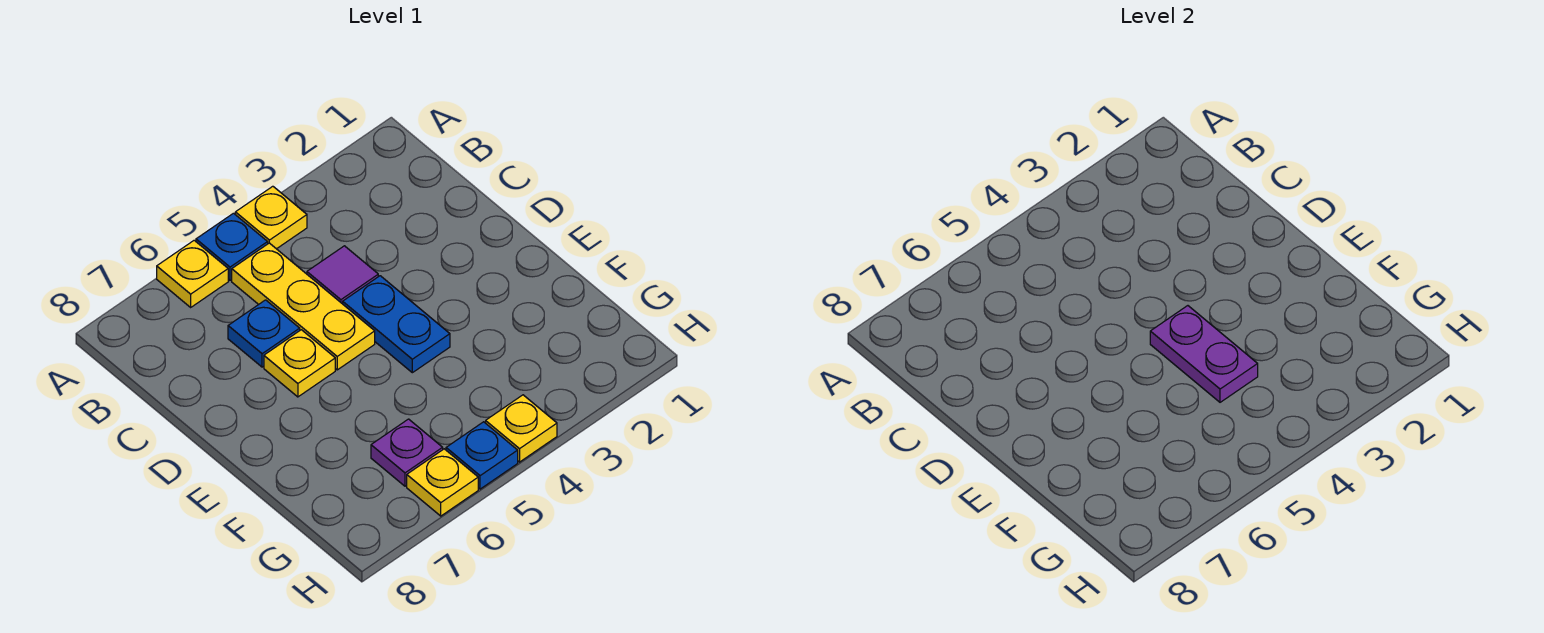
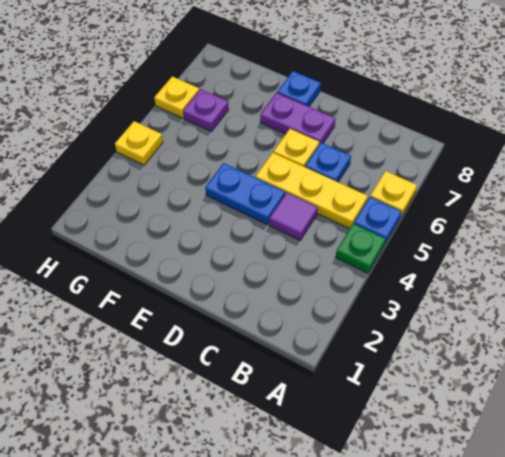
yellow 1x1 plate [235,186,307,249] -> green 1x1 plate [336,223,386,273]
purple 1x2 plate [1150,306,1258,402] -> purple 1x2 plate moved to [260,93,336,144]
blue 1x1 plate [446,422,518,489] -> blue 1x1 plate moved to [277,71,321,106]

